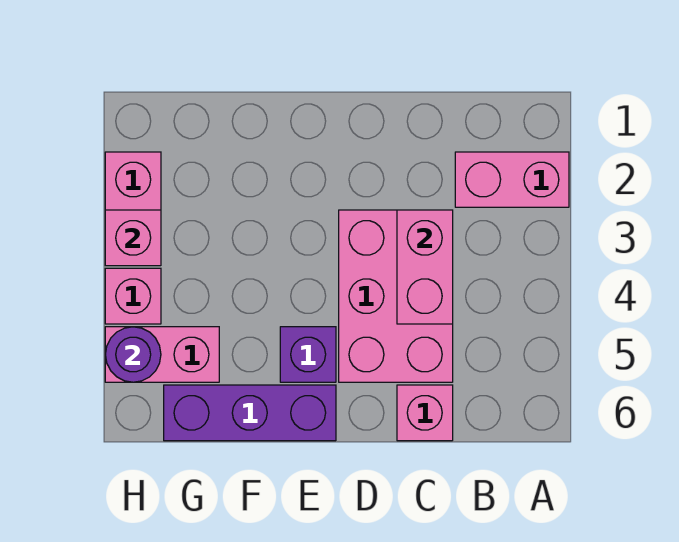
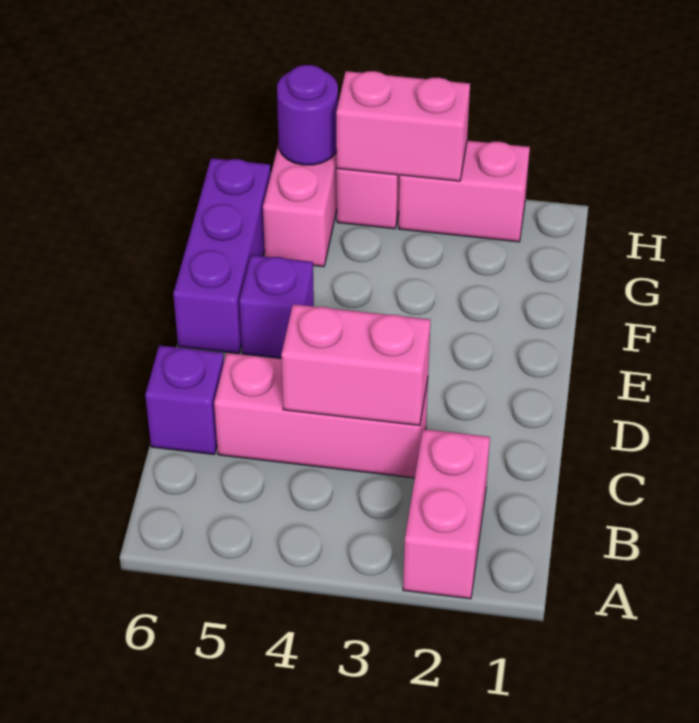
pink 2x3 brick [339,210,453,382] -> pink 1x3 brick [214,353,428,478]
pink 1x1 brick [397,385,453,441] -> purple 1x1 brick [145,345,224,454]
pink 1x1 brick [105,210,161,266] -> pink 1x2 brick [336,71,470,181]

